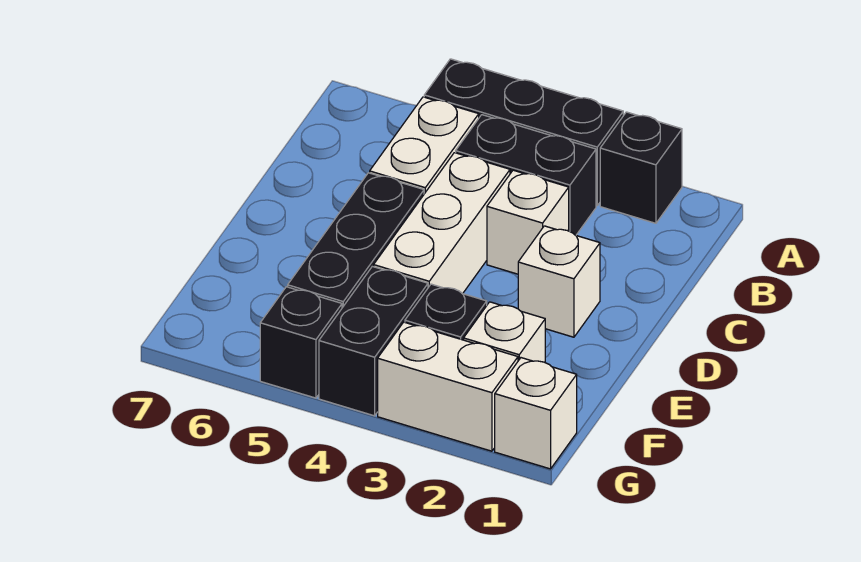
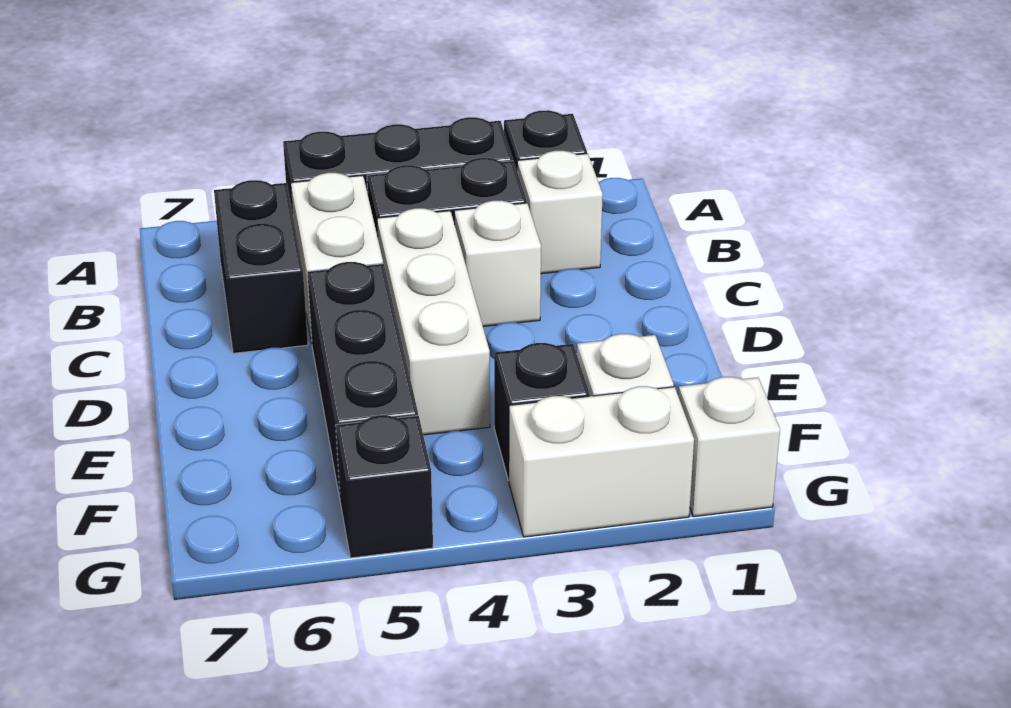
white 1x1 brick [518,226,600,337] -> white 1x1 brick moved to [517,151,603,274]
black 1x2 brick [319,266,428,416] -> black 1x2 brick moved to [214,180,308,353]

